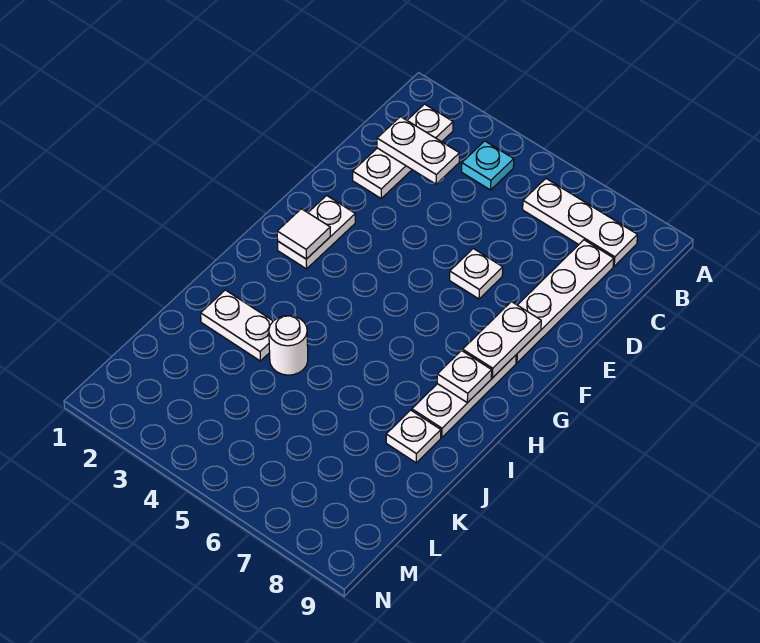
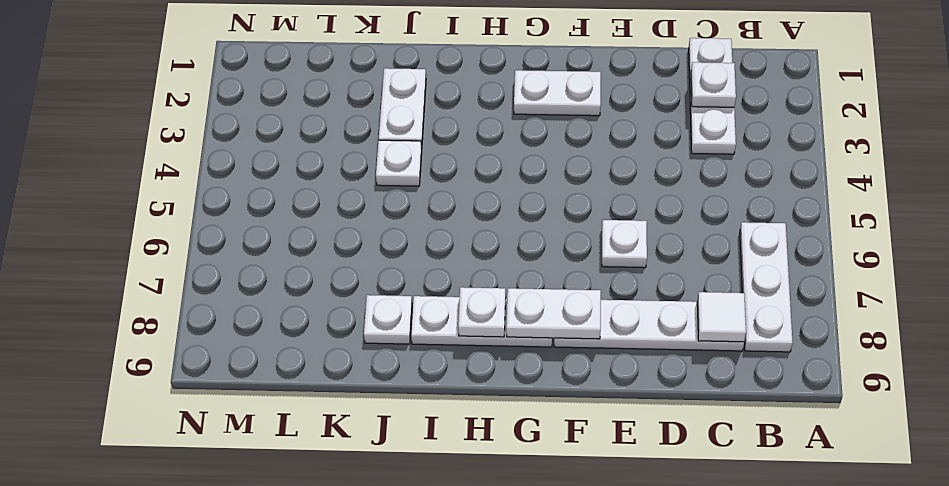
white 1x3 plate [353,104,453,198] -> white 1x3 plate turned to [689,38,736,154]
cyan 1x1 plate [462,141,514,190] -> none
white 1x2 plate [377,117,459,184] -> white 1x1 plate [691,62,736,107]
white 1x1 tile [277,209,330,259] -> white 1x1 tile moved to [697,292,746,342]
white 1x1 round brick [269,316,308,375] -> white 1x1 plate [376,140,422,186]

